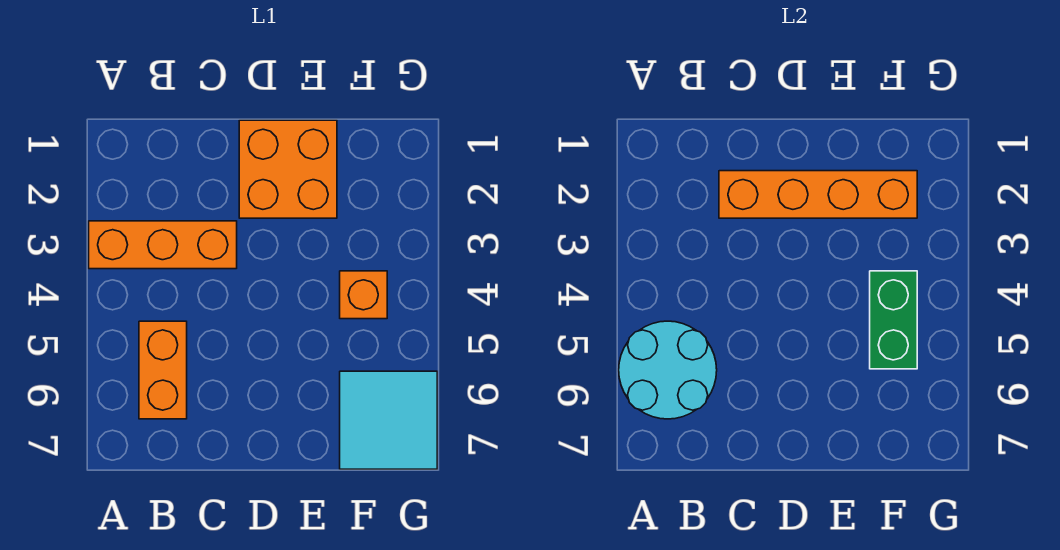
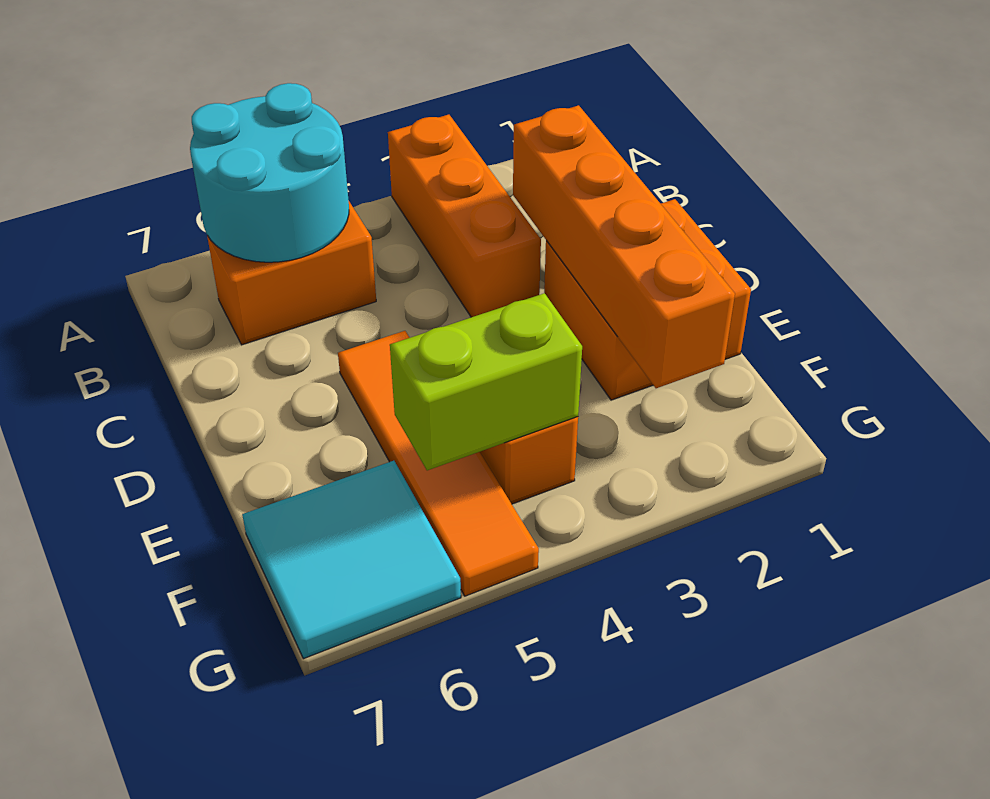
none -> orange 1x4 tile [338,331,539,596]
green 1x2 brick [870,271,917,369] -> lime 1x2 brick [390,293,582,470]

